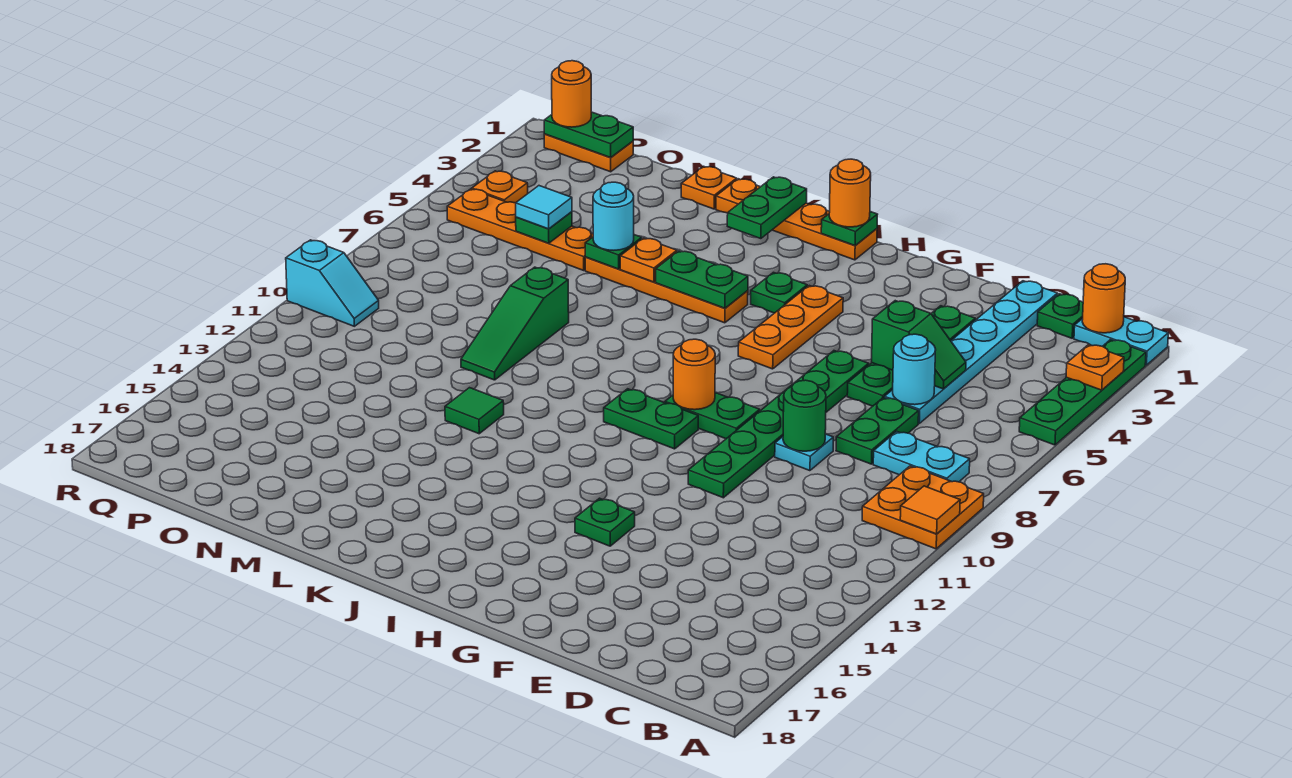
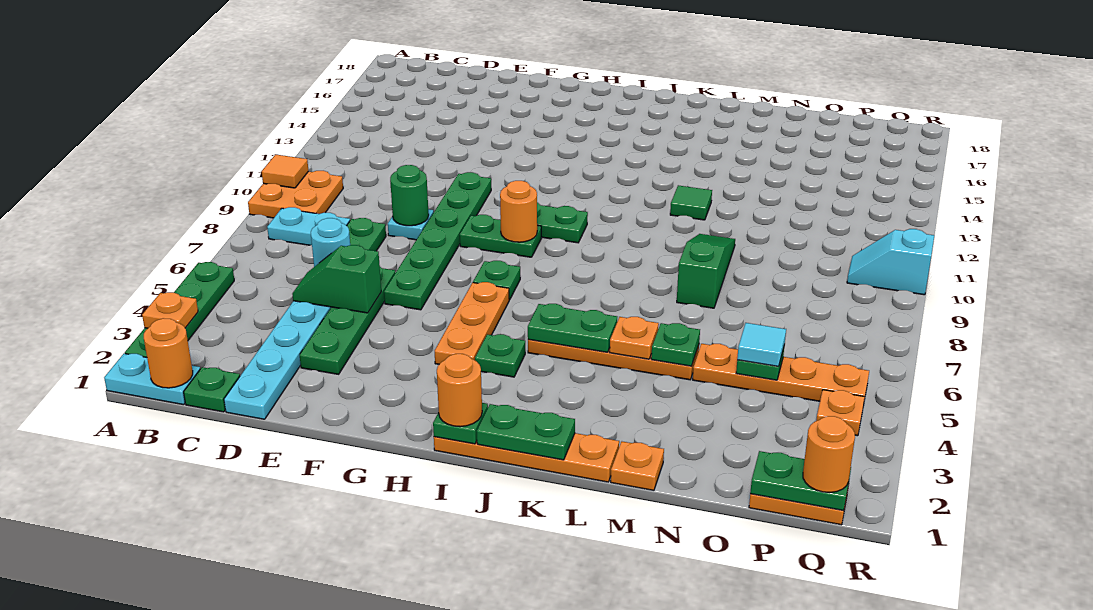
green 1x1 plate [575,498,635,546] -> green 1x1 plate moved to [473,261,520,300]
green 1x2 plate [727,177,807,239] -> green 1x2 plate turned to [477,404,575,460]
cyan 1x1 round brick [593,182,634,250] -> none

